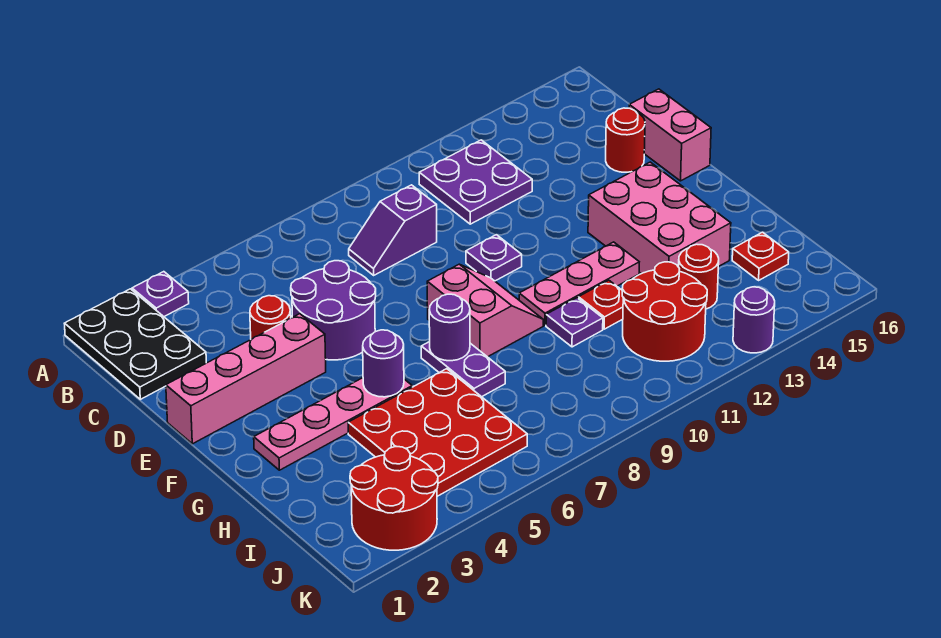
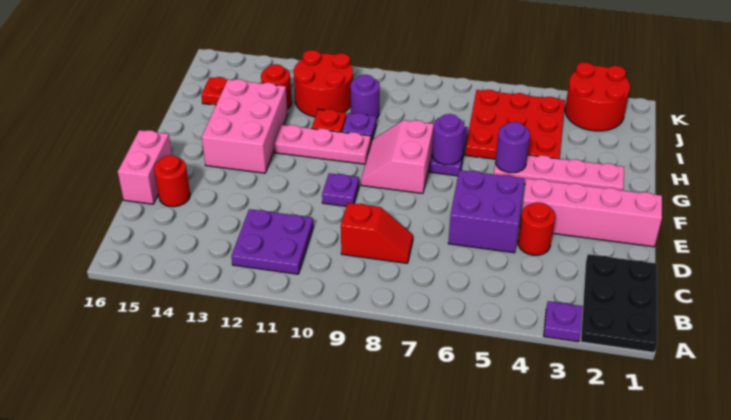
purple 1x2 slope [349,185,437,275] -> red 1x2 slope [341,203,413,263]
purple 2x2 round brick [291,261,376,360] -> purple 2x2 brick [448,170,524,253]
purple 1x1 round brick [733,287,775,353] -> purple 1x1 round brick moved to [351,75,380,119]

